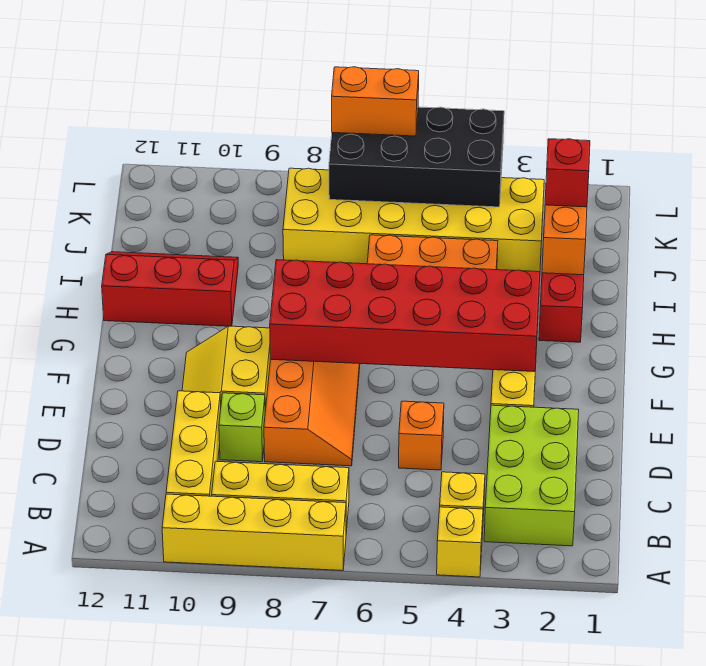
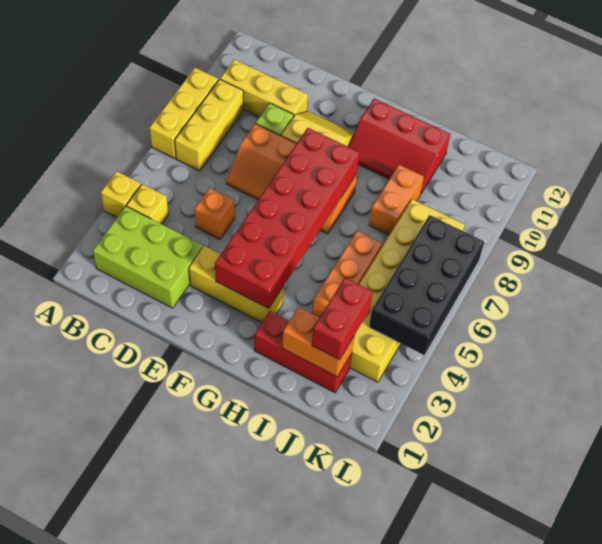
yellow 1x4 brick [162,494,346,571] -> yellow 1x3 brick [150,68,218,159]
red 2x3 slope [102,252,238,326] -> red 2x3 slope turned to [349,99,450,193]
red 1x1 brick [545,139,590,207] -> red 1x2 brick [312,278,373,360]
orange 1x2 brick [332,67,419,136] -> orange 1x2 brick moved to [369,165,424,235]

